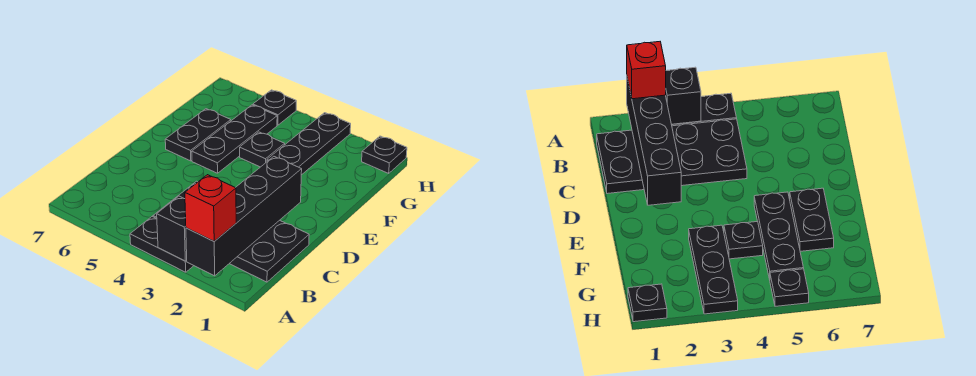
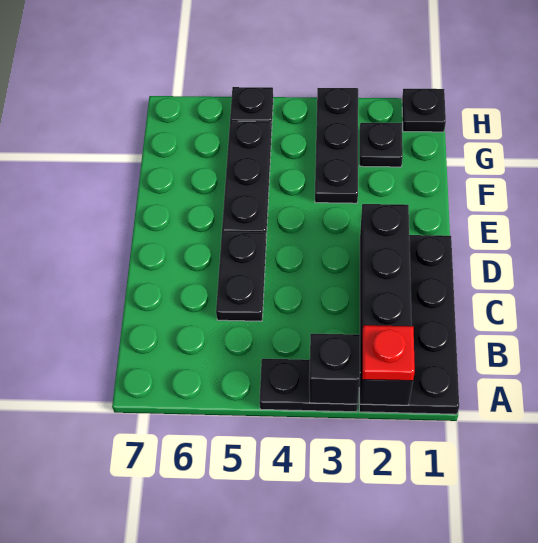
red 1x1 brick [185,175,236,241] -> red 1x1 plate [362,325,415,381]
black 2x4 plate [153,181,309,282] -> black 2x4 plate turned to [359,235,459,414]
black 1x2 plate [165,109,231,161] -> black 1x2 plate moved to [216,232,266,321]
black 1x1 plate [240,132,285,167] -> black 1x1 plate moved to [360,123,403,167]

